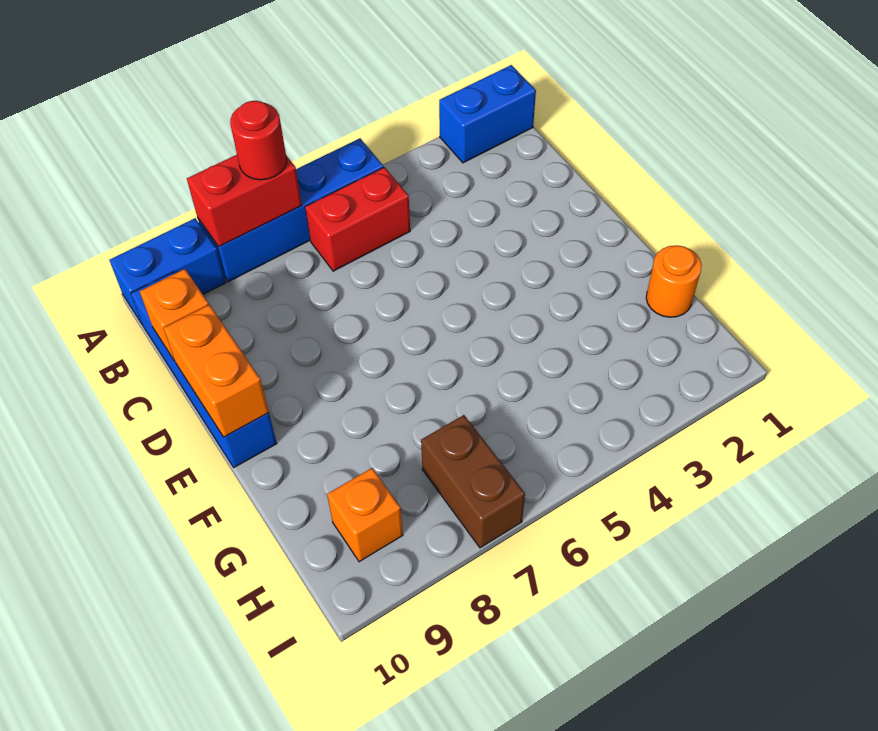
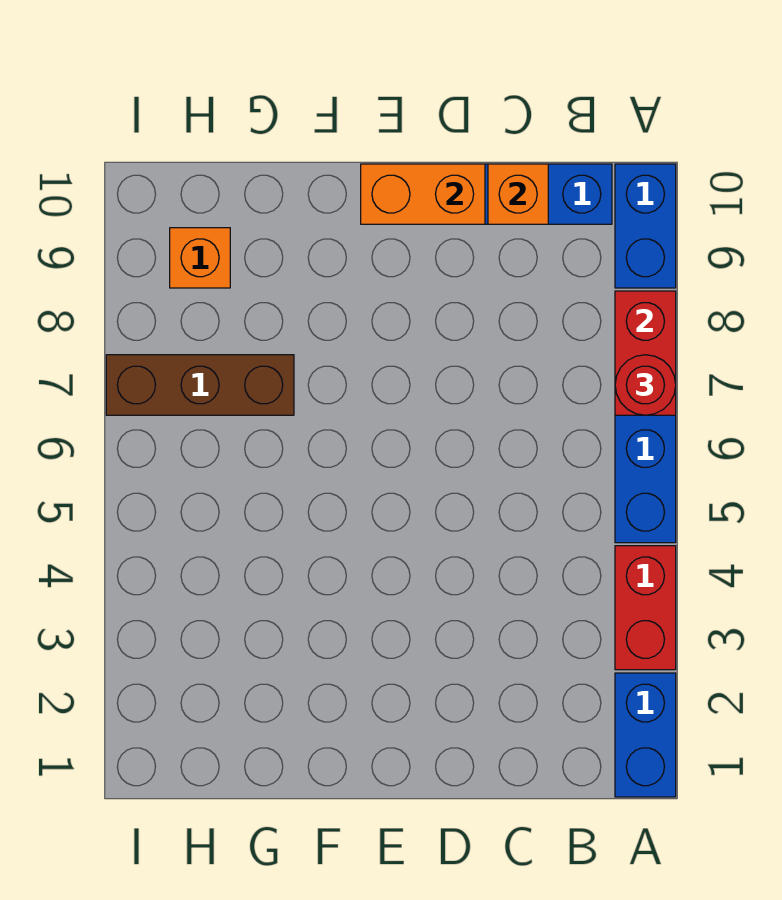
red 1x2 brick [305,167,410,271] -> red 1x2 brick moved to [615,546,676,670]
orange 1x1 round brick [646,245,702,317] -> none
brown 1x2 brick [421,415,525,548] -> brown 1x3 brick [106,355,294,415]

